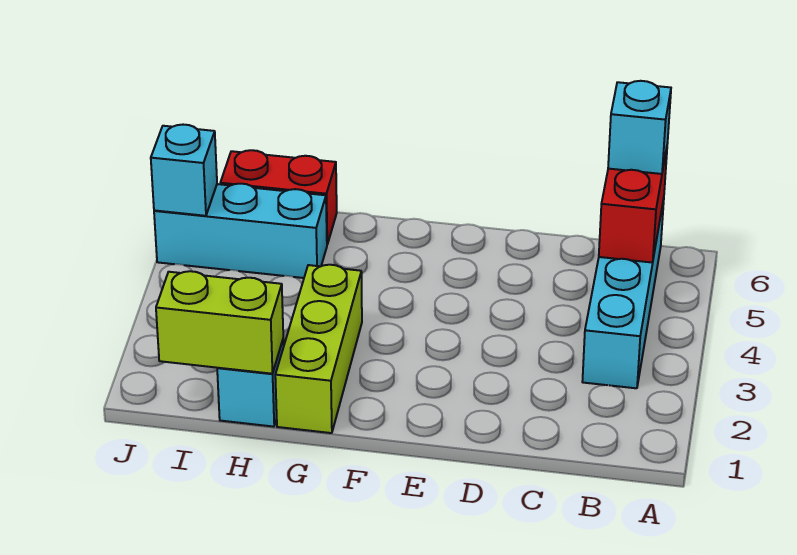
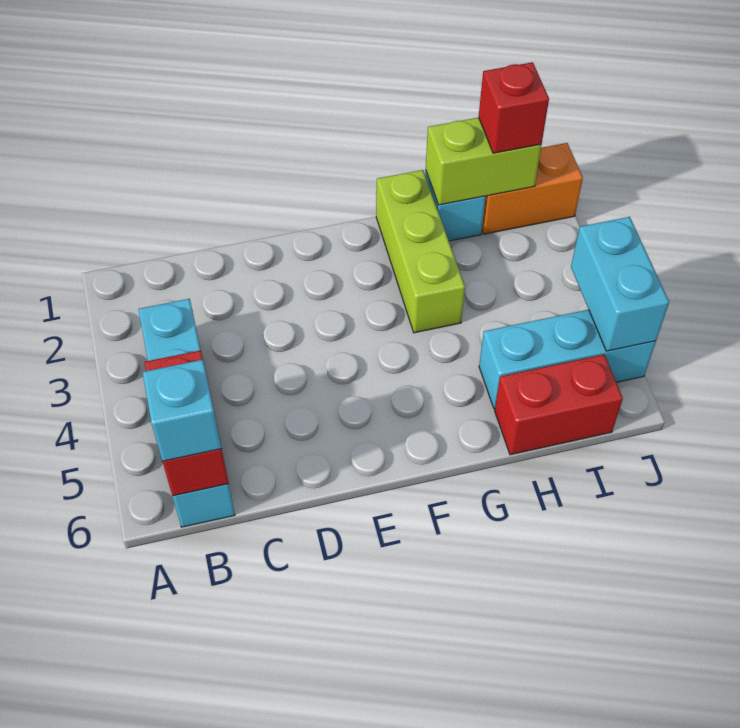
none -> orange 1x2 brick [482,143,583,234]
none -> red 1x1 brick [479,62,549,153]
cyan 1x1 brick [151,125,217,216] -> cyan 1x2 brick [571,217,669,351]

